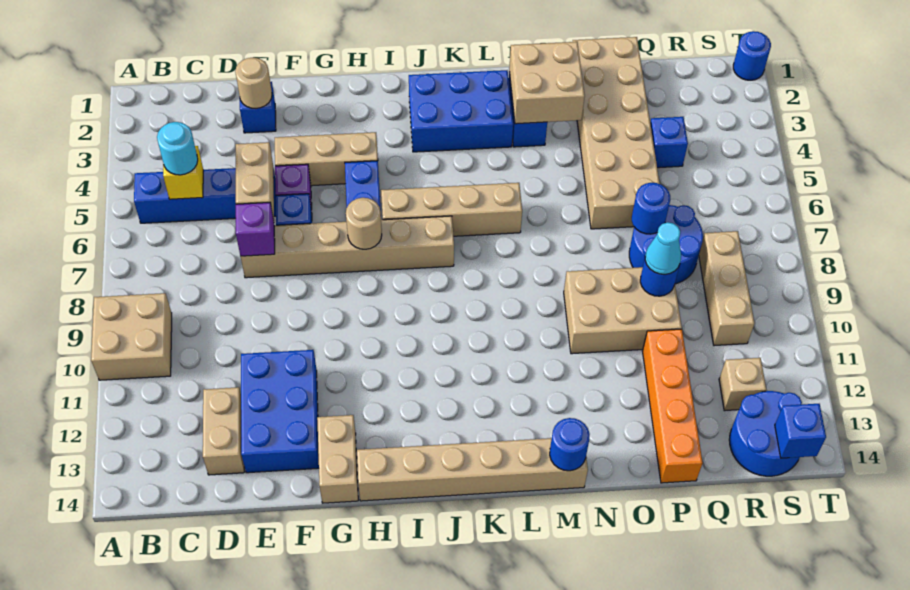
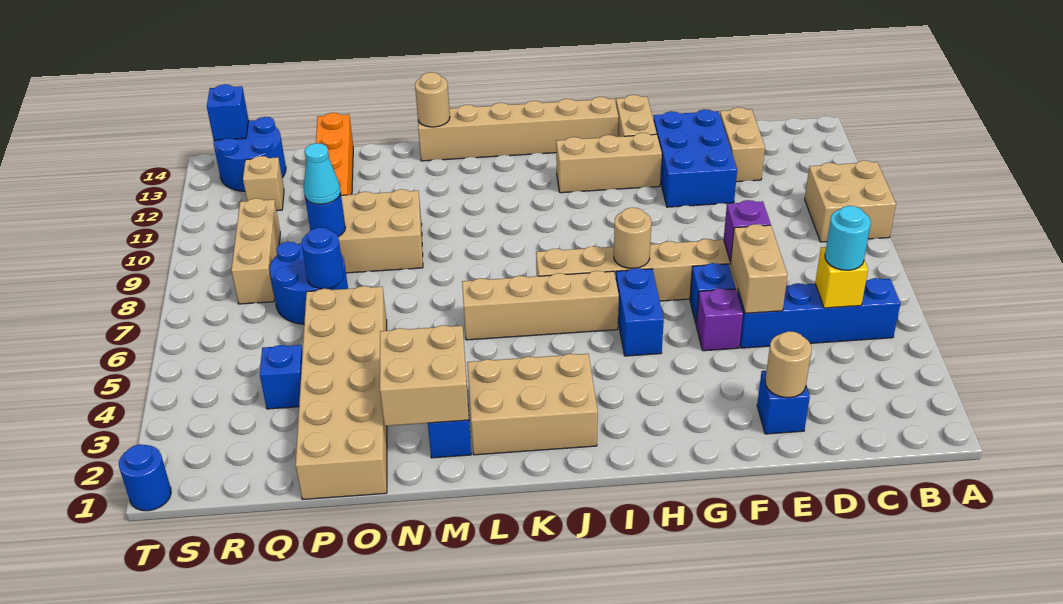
tan 1x3 brick [275,132,378,186] -> tan 1x3 brick moved to [556,133,662,193]
blue 2x3 brick [409,70,513,152] -> tan 2x3 brick [467,354,598,455]
blue 1x1 round brick [550,418,590,471] -> tan 1x1 round brick [415,72,450,127]

